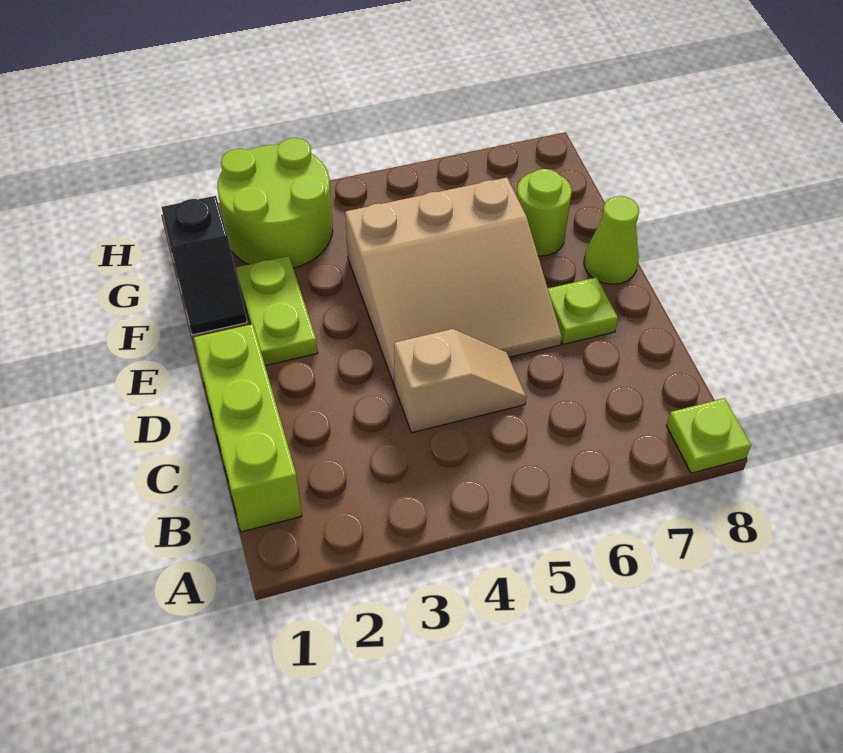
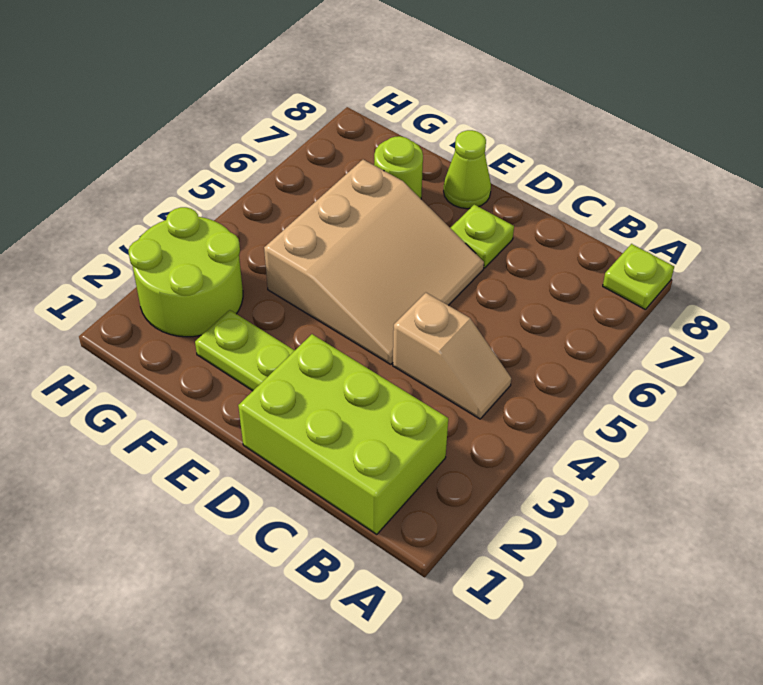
lime 1x3 brick [194,324,302,532] -> lime 2x3 brick [238,334,448,534]
tan 1x2 slope [394,329,526,433] -> tan 1x2 slope turned to [393,293,511,419]
black 1x2 slope [161,196,247,335] -> none

